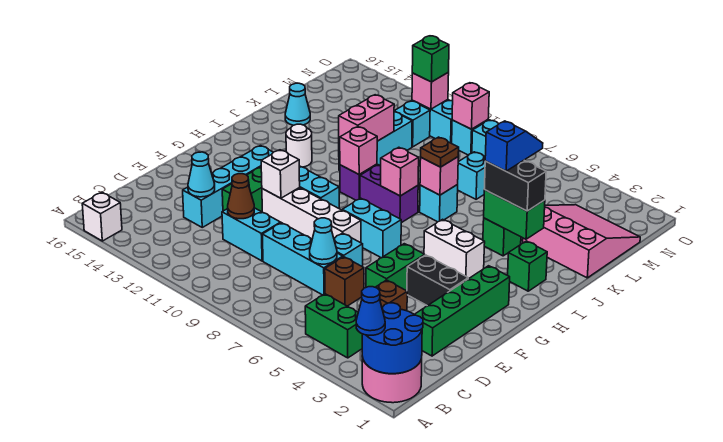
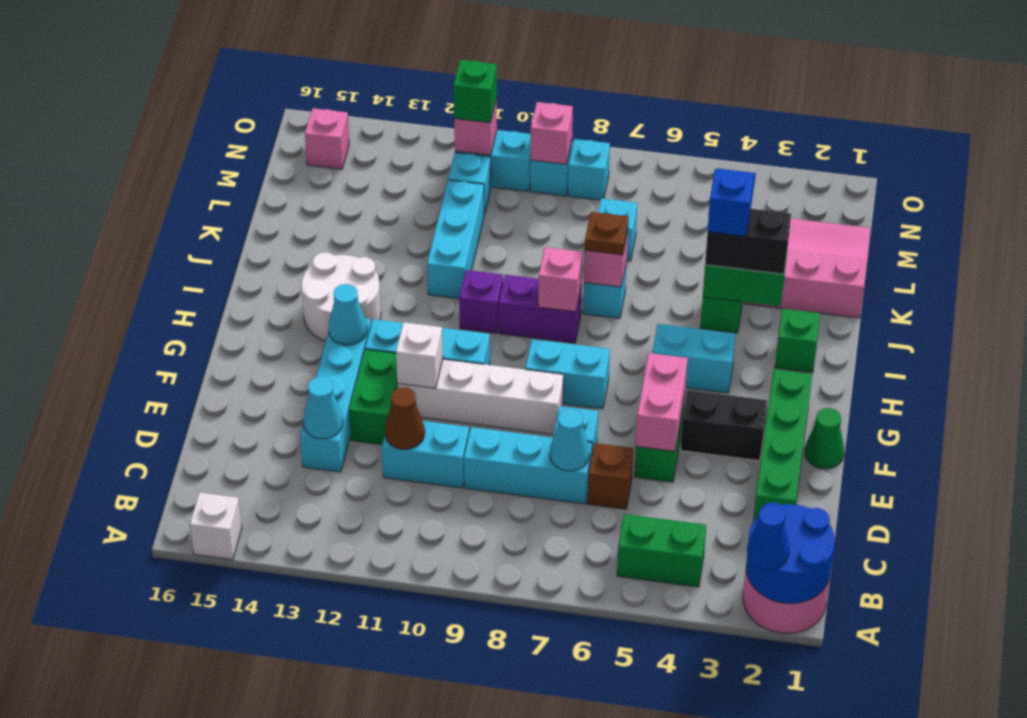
brown 1x1 brick [375,280,407,311] -> none
none -> green 1x1 cone [805,408,844,469]
white 1x2 brick [424,219,485,279] -> cyan 1x2 brick [652,324,736,393]
pink 1x1 brick [339,127,377,174] -> pink 1x1 brick moved to [305,108,349,169]
white 1x1 round brick [286,124,312,167] -> white 2x2 round brick [301,252,381,341]
pink 1x2 brick [339,95,394,143] -> pink 1x2 brick moved to [636,353,688,451]
cyan 1x1 cone [285,83,310,125] -> cyan 1x1 cone moved to [329,284,367,345]

